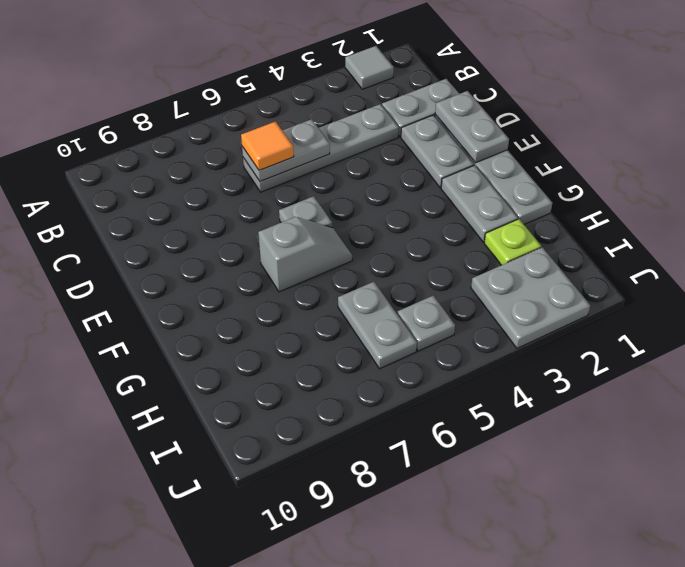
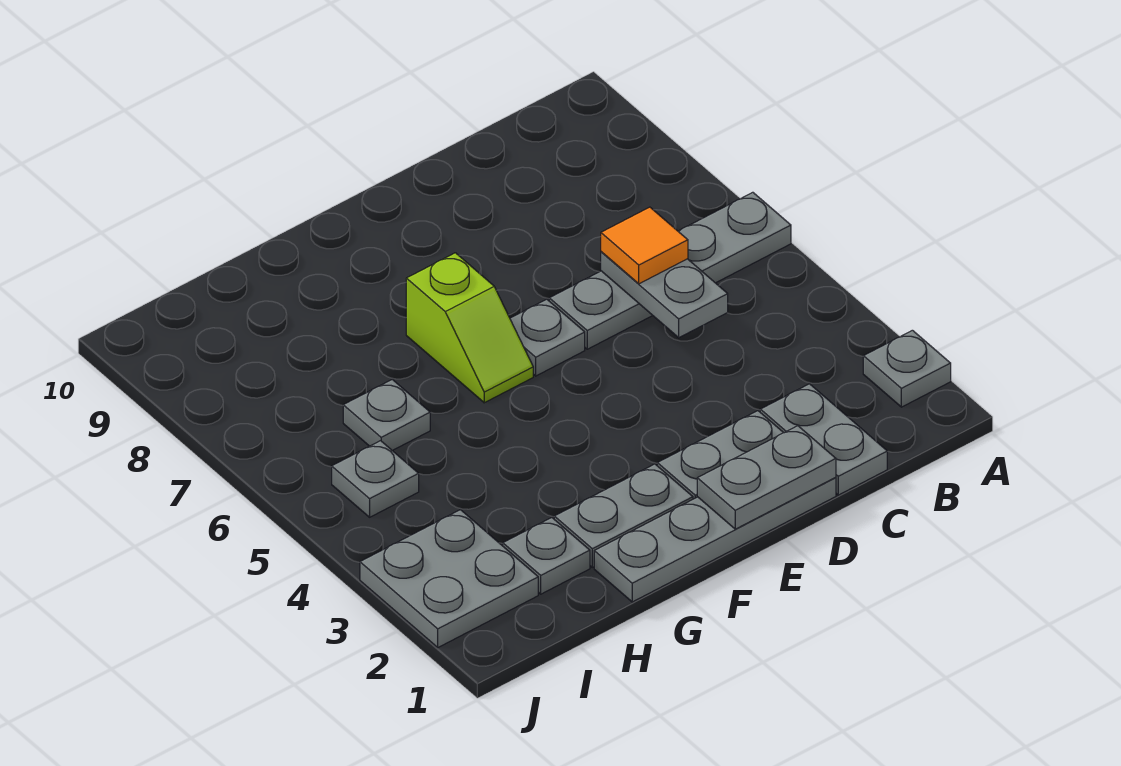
grey 1x1 tile [345,46,394,89] -> grey 1x1 plate [863,330,951,407]
grey 1x4 plate [243,104,399,192] -> grey 1x4 plate turned to [549,192,791,349]
grey 1x2 slope [258,217,352,292] -> lime 1x2 slope [406,253,533,403]
lime 1x1 plate [484,219,541,265] -> grey 1x1 plate [503,518,590,594]
grey 1x2 plate [338,282,417,369] -> grey 1x1 plate [343,380,430,451]

